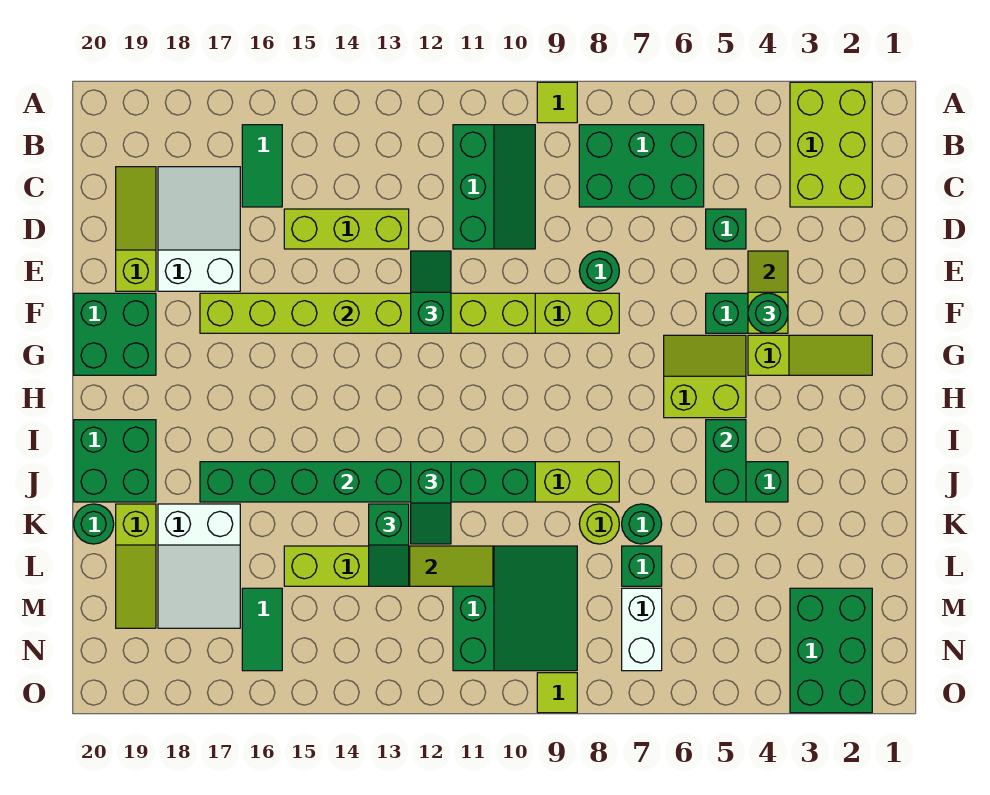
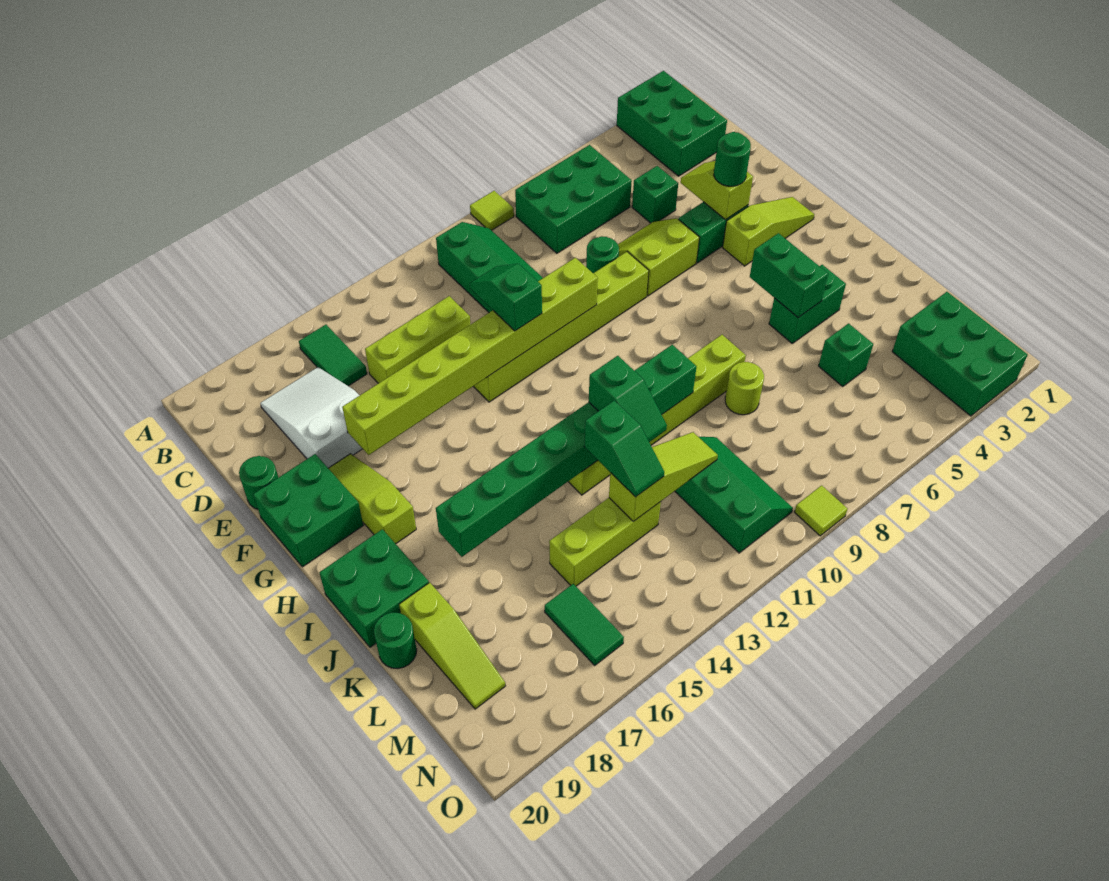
lime 2x3 brick [790,82,872,207] -> green 2x3 brick [617,71,727,176]
lime 1x3 slope [116,167,156,291] -> lime 1x3 slope moved to [328,454,416,544]
lime 2x2 slope [664,335,746,418] -> lime 2x2 slope moved to [618,218,700,296]
green 1x1 round brick [622,504,662,544] -> green 1x1 round brick moved to [239,456,278,509]
white 2x3 slope [158,504,240,628] -> none
green 1x1 brick [622,546,662,586] -> green 1x1 brick moved to [819,324,873,387]
green 3x3 slope [453,546,577,671] -> green 2x3 slope [675,437,793,553]
white 1x2 brick [622,588,662,671] -> none

